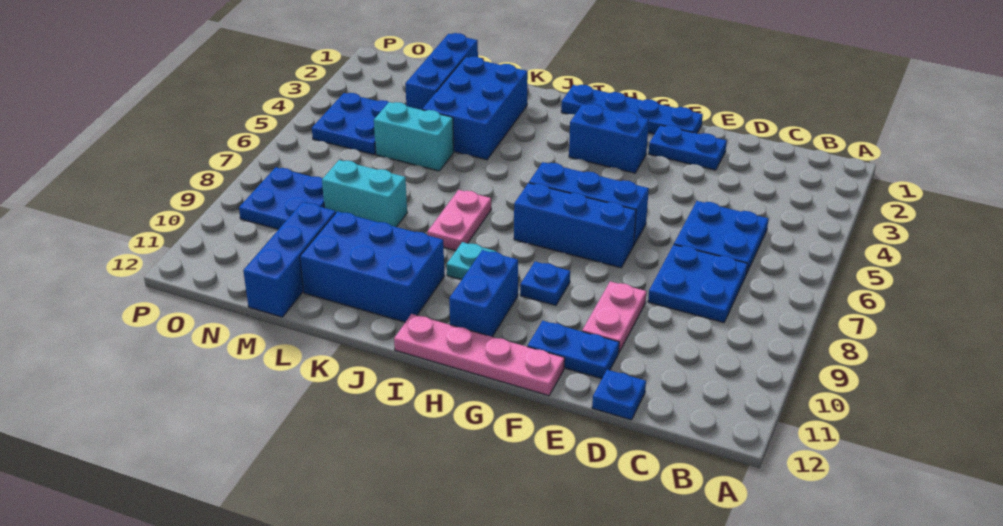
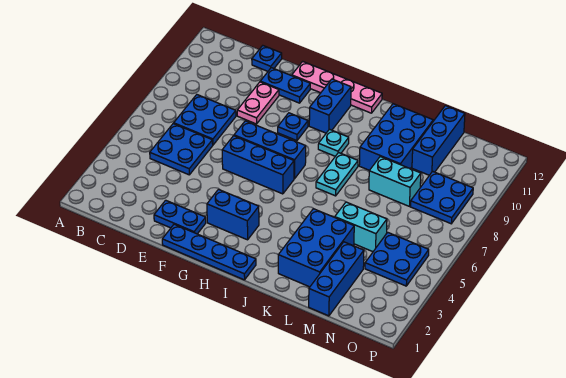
pink 1x2 plate [427,190,491,251] -> cyan 1x2 plate [316,153,358,196]
blue 2x3 brick [300,211,444,322] -> blue 2x3 brick turned to [359,104,433,170]

